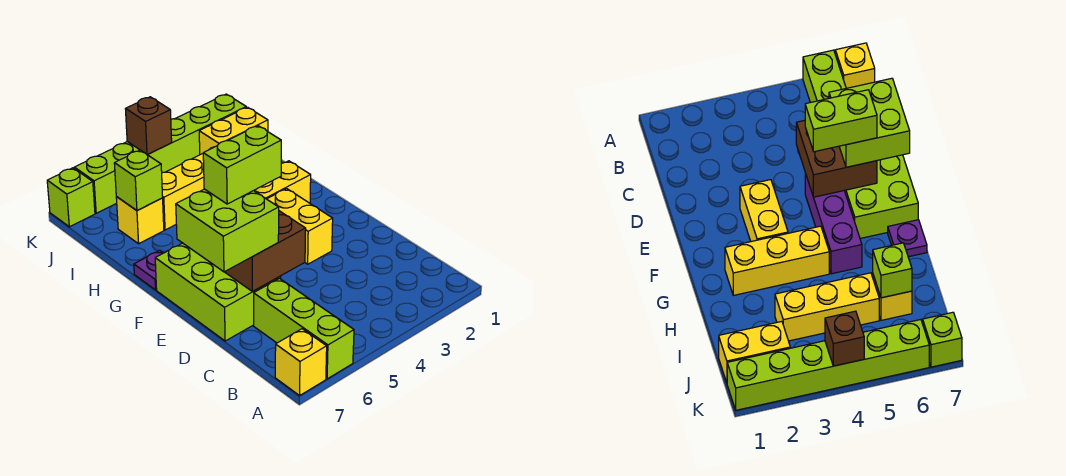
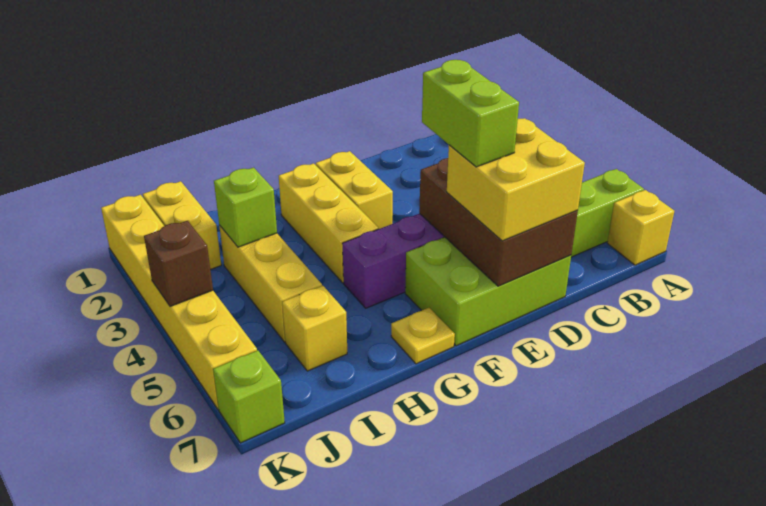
brown 2x2 brick [225,211,306,292] -> brown 2x3 brick [419,158,578,286]
lime 2x2 brick [176,189,279,272] -> yellow 2x2 brick [447,118,585,241]
yellow 1x2 brick [267,189,333,264] -> yellow 1x2 brick turned to [316,151,393,229]
purple 1x1 plate [134,250,163,290] -> yellow 1x1 plate [391,308,455,364]
lime 1x1 brick [114,150,163,211] -> lime 1x1 brick moved to [214,168,277,247]
lime 1x6 brick [74,94,246,213] -> yellow 1x6 brick [101,195,257,410]

